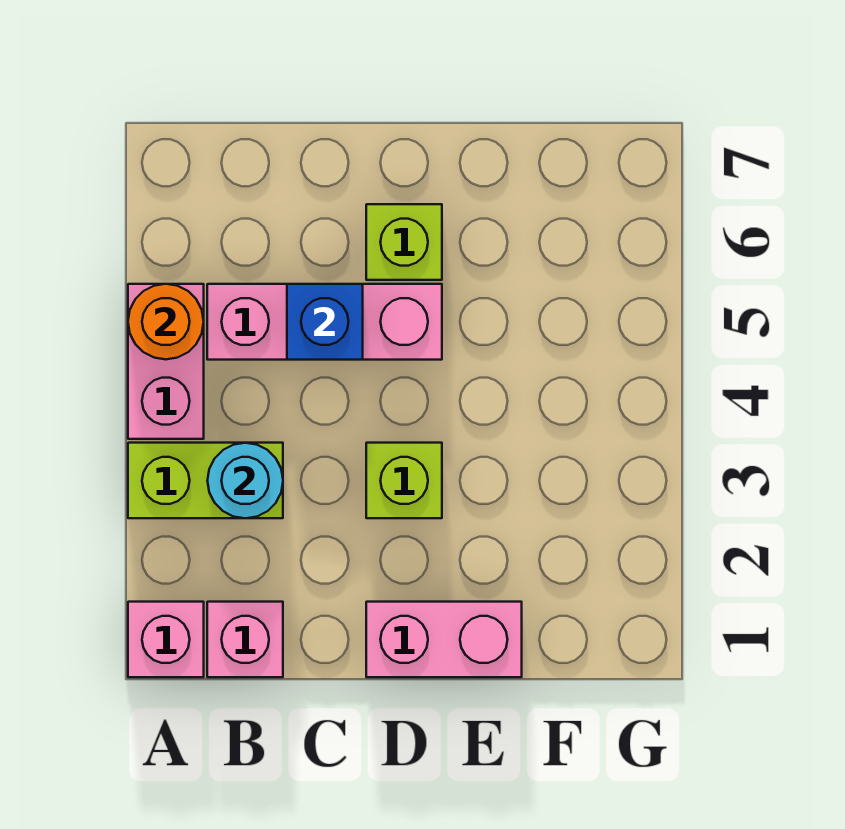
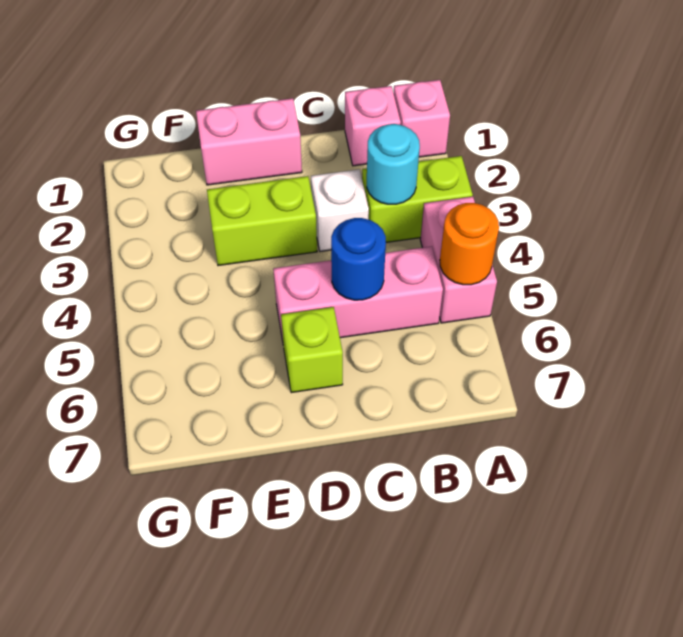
none -> white 1x1 brick [311,169,369,252]
blue 1x1 brick [287,284,363,360] -> blue 1x1 round brick [331,218,386,300]
lime 1x1 brick [366,443,442,518] -> lime 1x2 brick [207,176,317,266]

